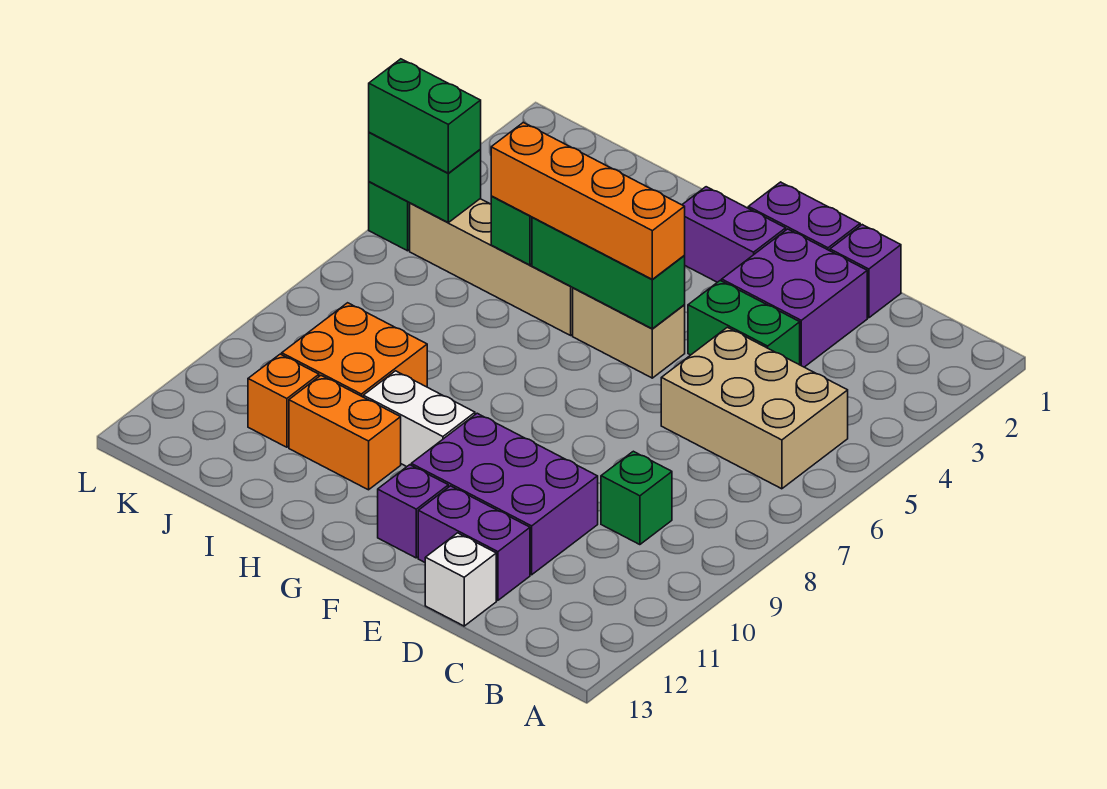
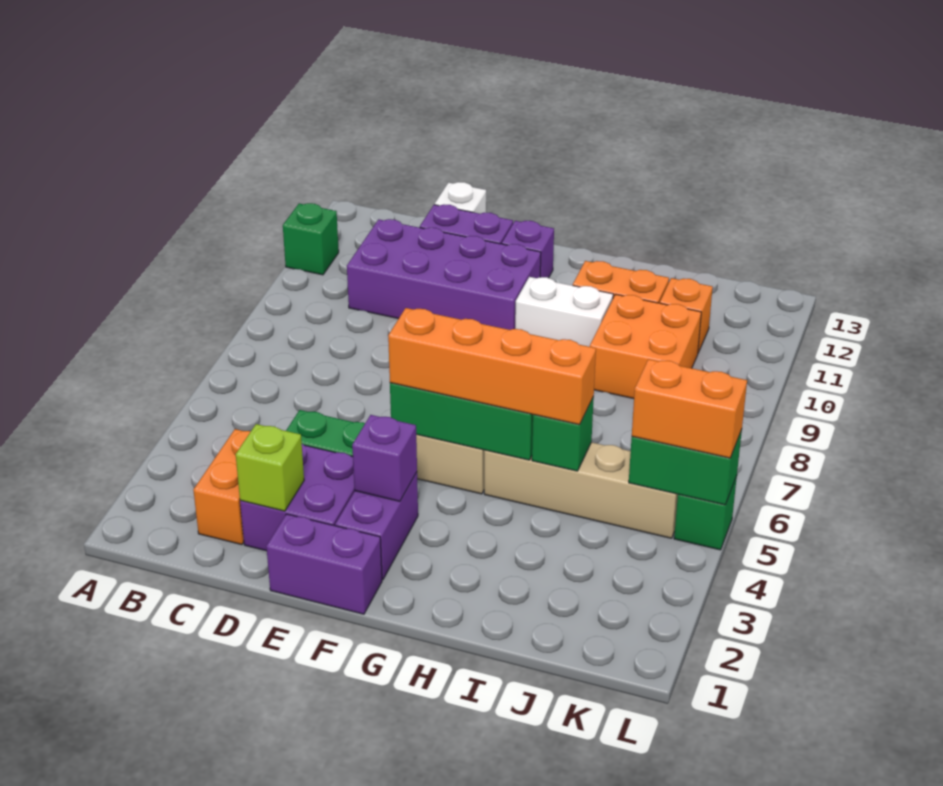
tan 2x3 brick [661,327,848,489] -> none
none -> orange 1x2 brick [193,429,251,545]
green 1x1 brick [601,451,672,545] -> green 1x1 brick moved to [283,203,339,275]
purple 1x1 brick [830,225,901,318] -> purple 1x1 brick moved to [352,415,417,501]
none -> lime 1x1 brick [236,424,304,511]
purple 2x3 brick [411,413,598,575] -> purple 2x4 brick [347,219,541,330]
purple 1x2 brick [682,187,786,282] -> purple 1x2 brick turned to [335,472,418,580]
green 1x2 brick [369,59,481,173] -> orange 1x2 brick [632,359,747,458]

